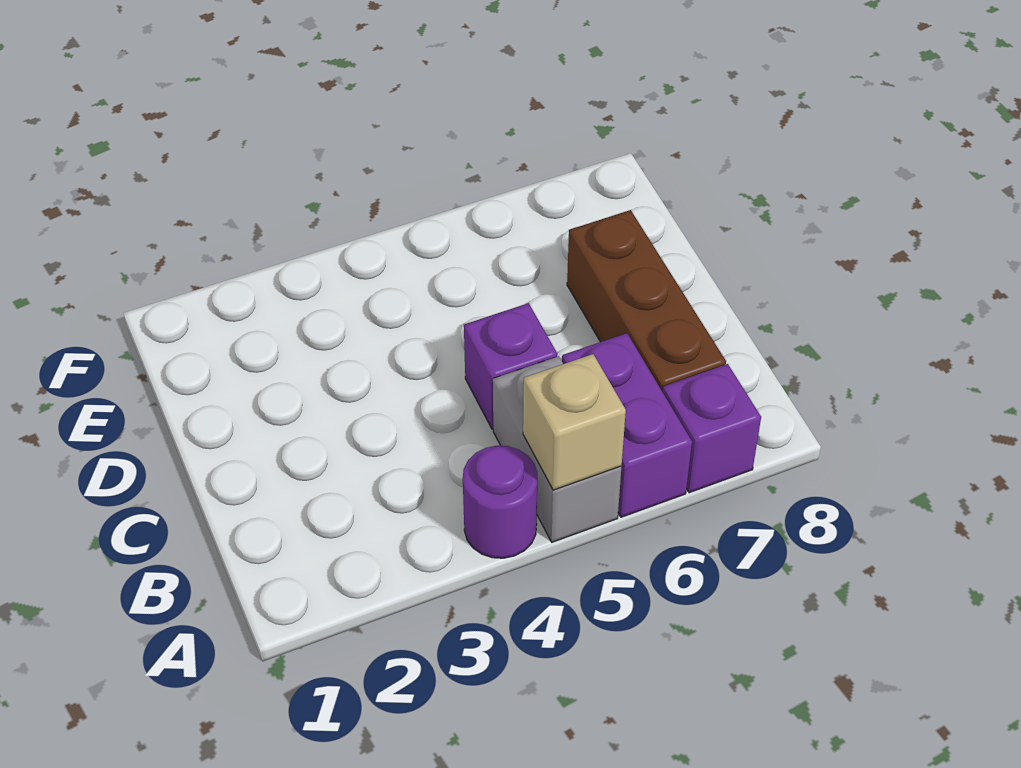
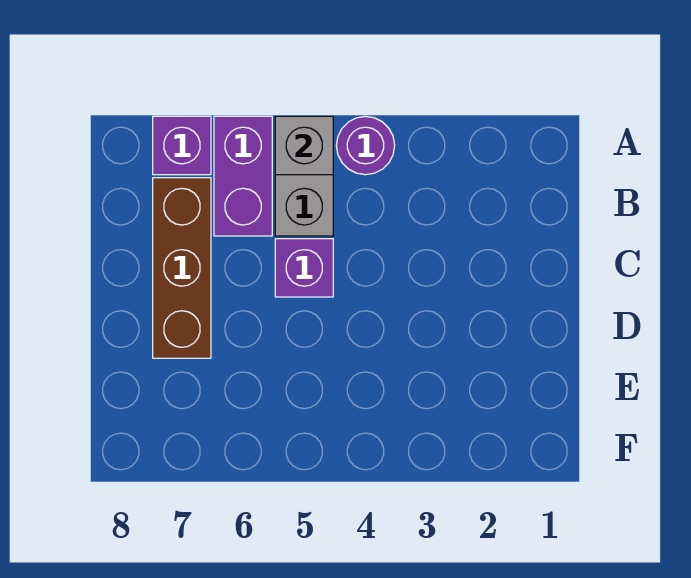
tan 1x1 brick [523,354,626,490] -> grey 1x1 brick [275,116,333,175]

